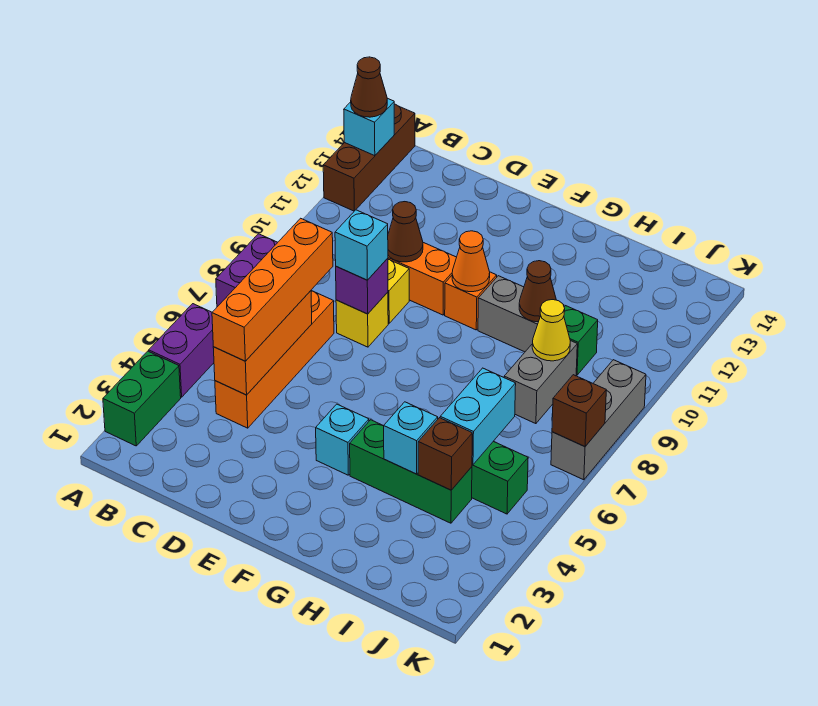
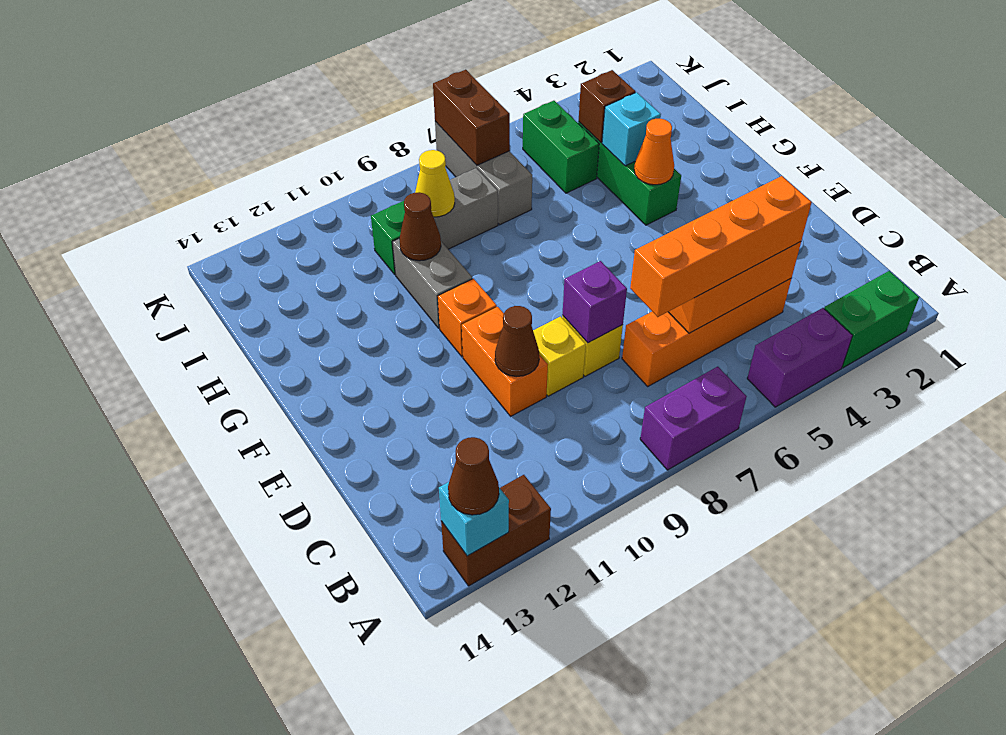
brown 1x3 brick [323,104,415,211] -> brown 1x2 brick [441,475,551,586]
cyan 1x1 brick [335,210,388,280] -> none
cyan 1x1 brick [316,404,369,475] -> none
orange 1x1 cone [452,231,490,292] -> orange 1x1 cone moved to [634,118,674,185]
cyan 1x2 brick [440,368,516,465] -> none
grey 1x3 brick [551,360,646,480] -> grey 1x3 brick turned to [435,121,532,225]
brown 1x1 brick [552,375,606,447] -> brown 1x2 brick [433,70,510,165]

